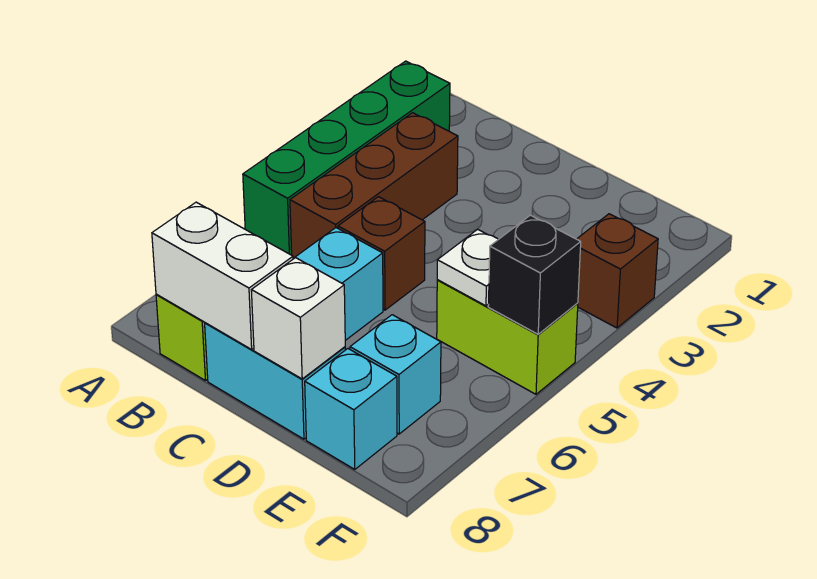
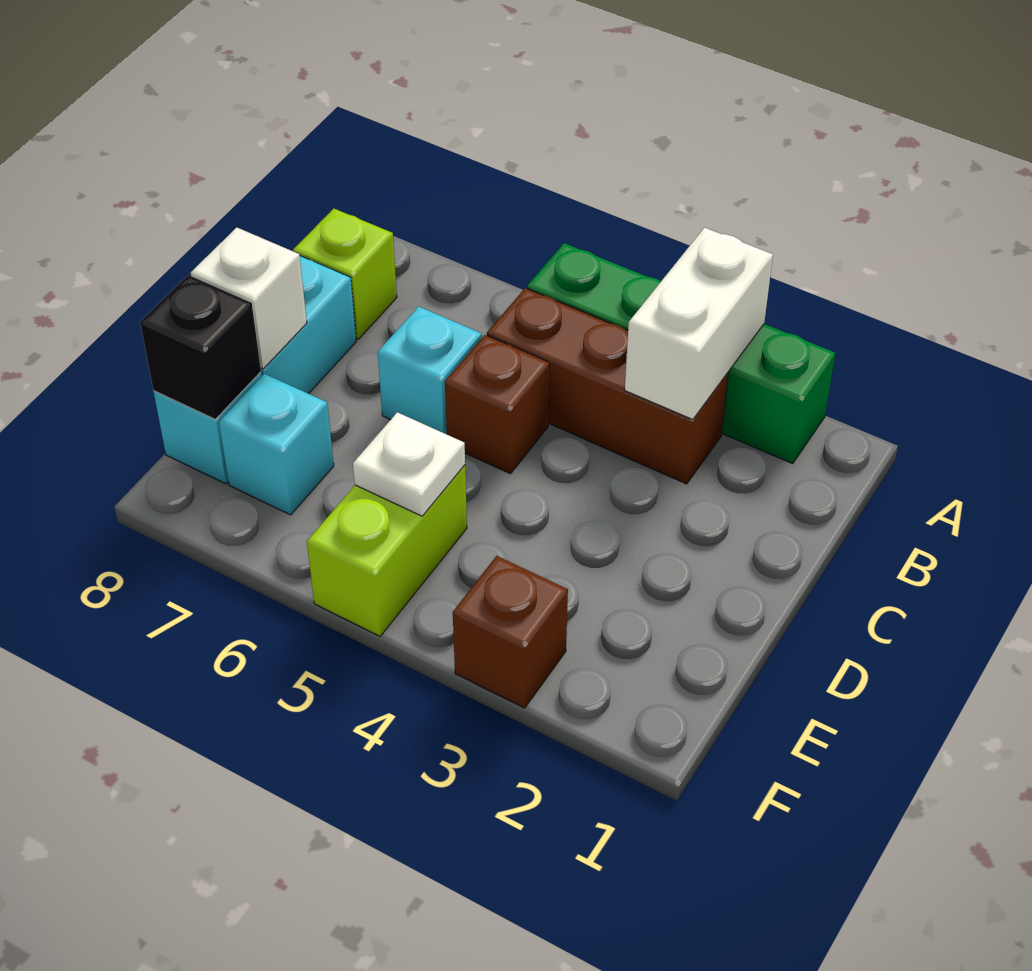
white 1x2 brick [152,202,293,349] -> white 1x2 brick moved to [625,228,773,420]
black 1x1 brick [488,215,581,334] -> black 1x1 brick moved to [140,275,261,419]

